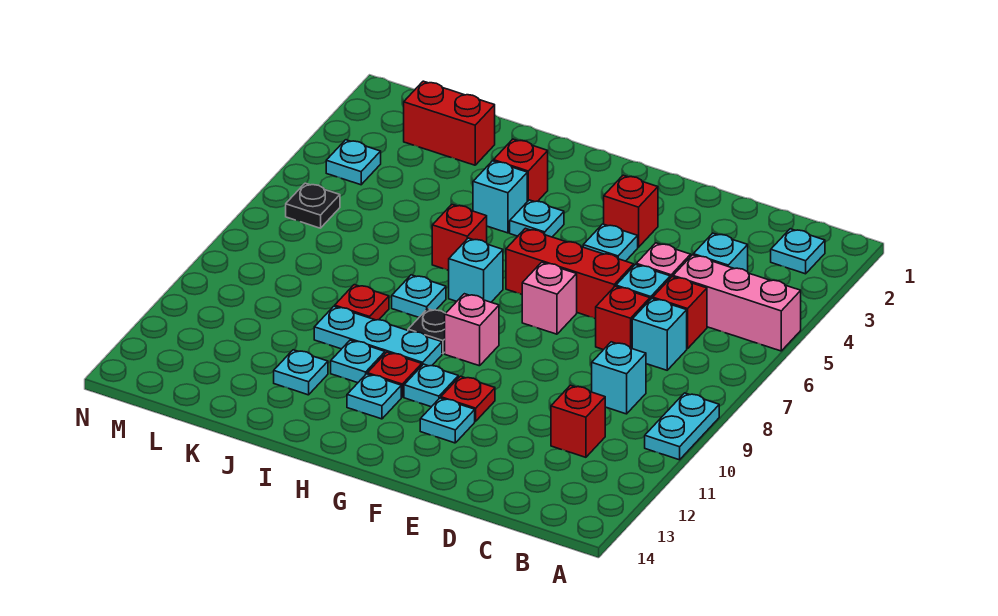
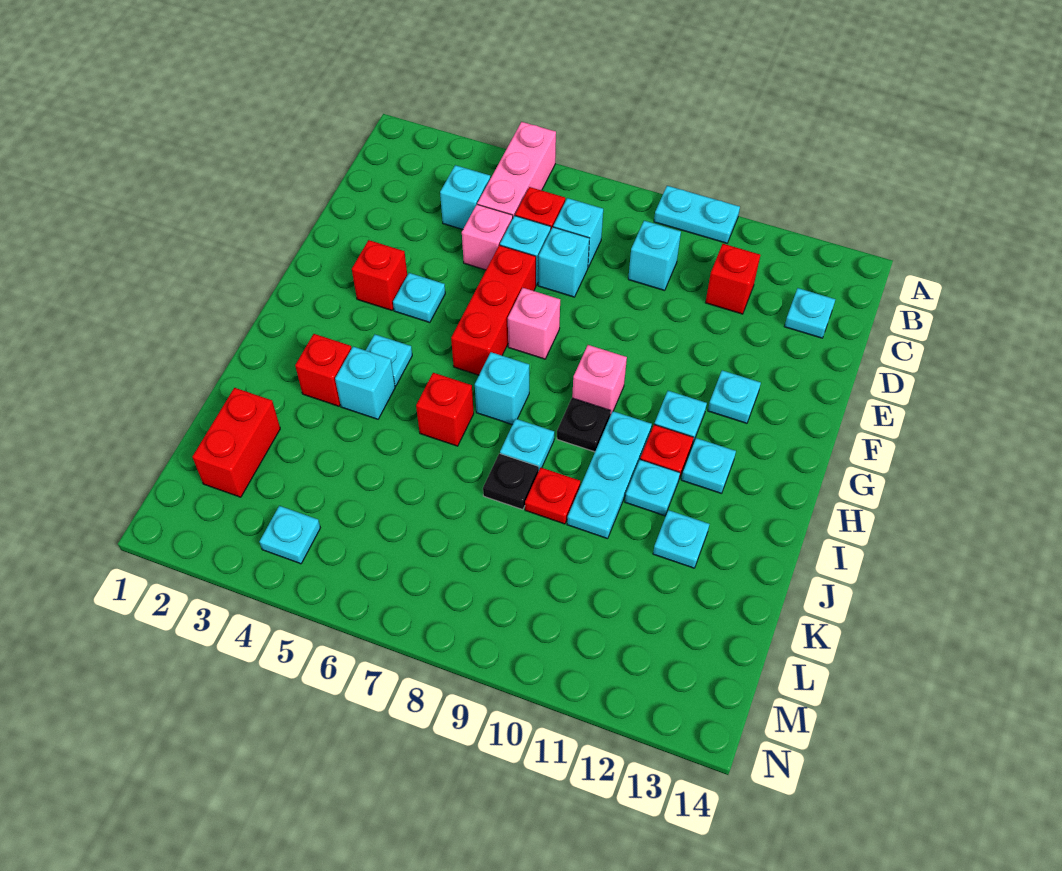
cyan 1x1 plate [771,229,825,274] -> cyan 1x1 plate moved to [784,288,835,338]
red 1x1 brick [596,286,650,350] -> cyan 1x1 brick [538,227,589,297]
red 1x1 plate [441,376,495,421] -> none
black 1x1 plate [286,183,340,228] -> black 1x1 plate moved to [483,454,539,510]

